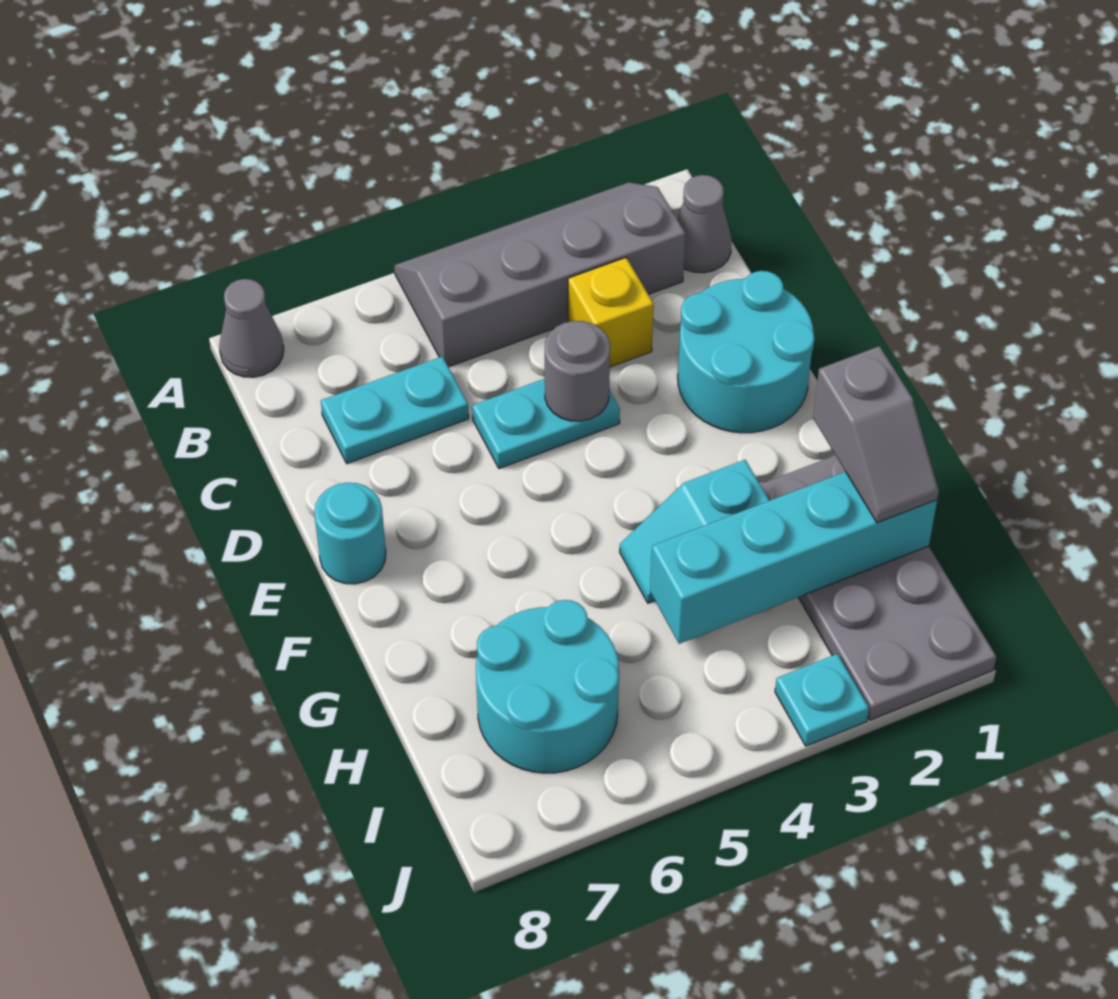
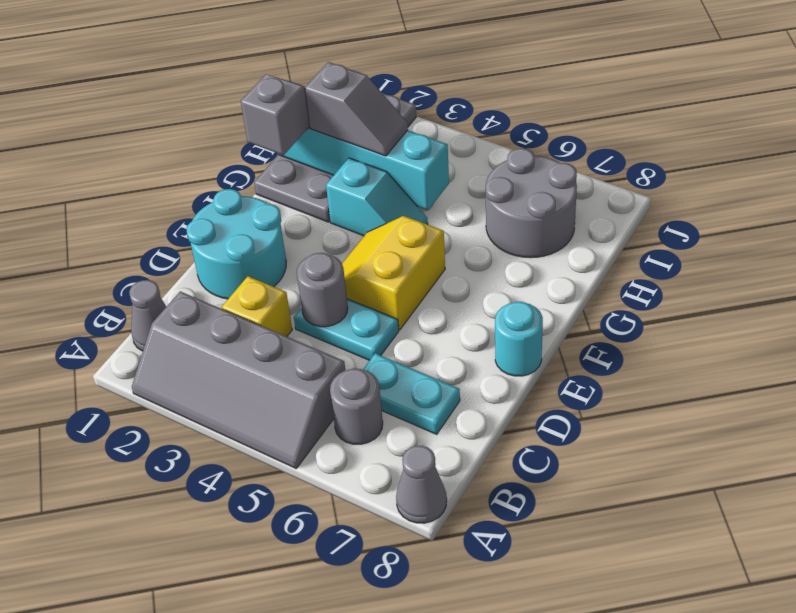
none -> grey 1x1 round brick [330,369,383,444]
none -> yellow 2x2 slope [342,216,445,330]
none -> grey 1x2 slope [305,62,408,156]
cyan 2x2 round brick [476,600,619,773] -> grey 2x2 round brick [486,148,577,258]
cyan 1x1 plate [775,654,869,746] -> none

